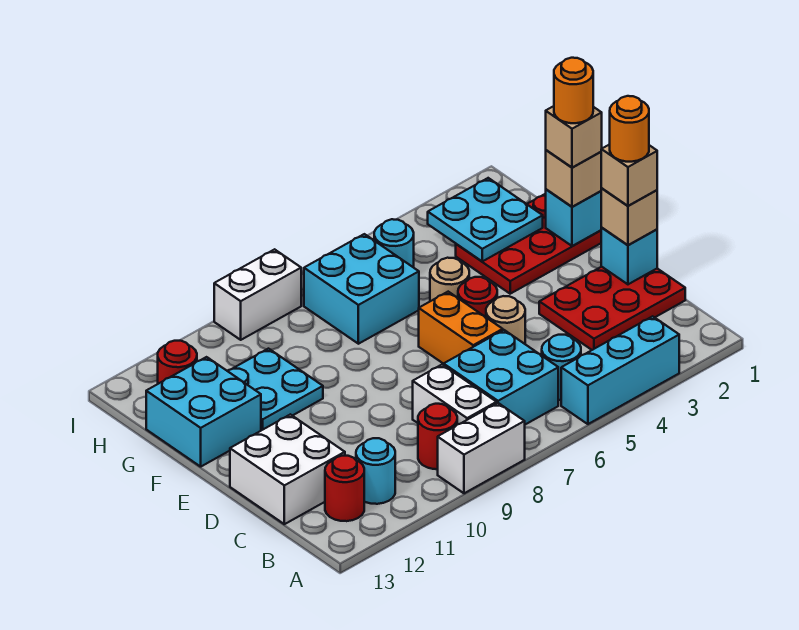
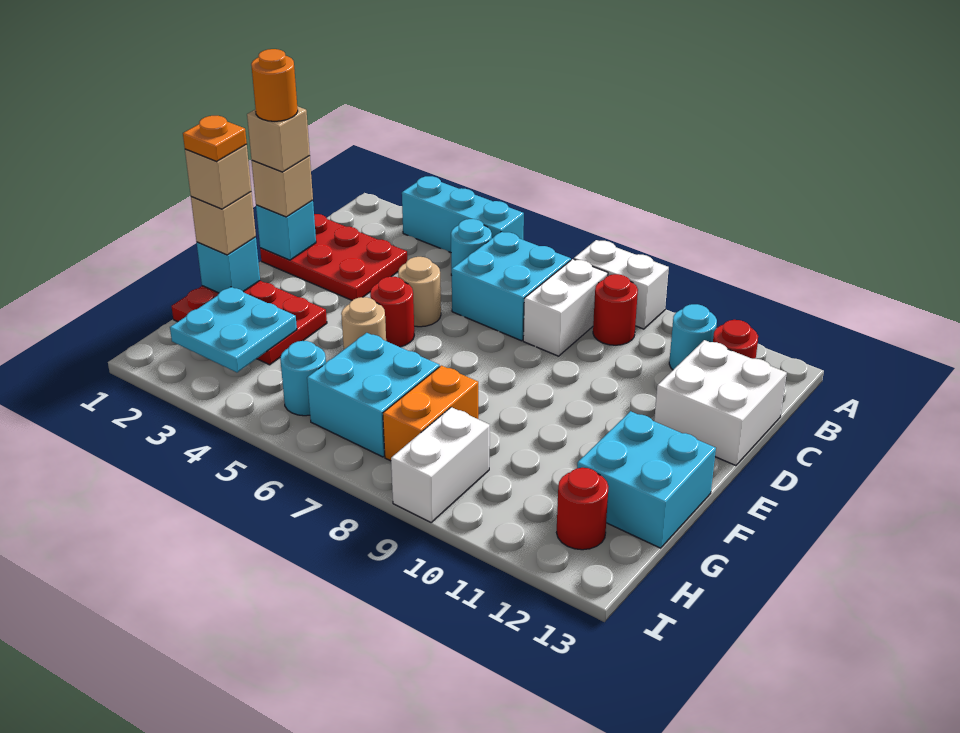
orange 1x2 brick [419,292,503,364] -> orange 1x2 brick moved to [383,366,478,461]
orange 1x1 round brick [554,58,593,123] -> orange 1x1 plate [183,116,247,161]
cyan 2x2 plate [228,349,323,430] -> none
white 1x2 brick [214,249,301,340] -> white 1x2 brick turned to [391,407,490,522]

